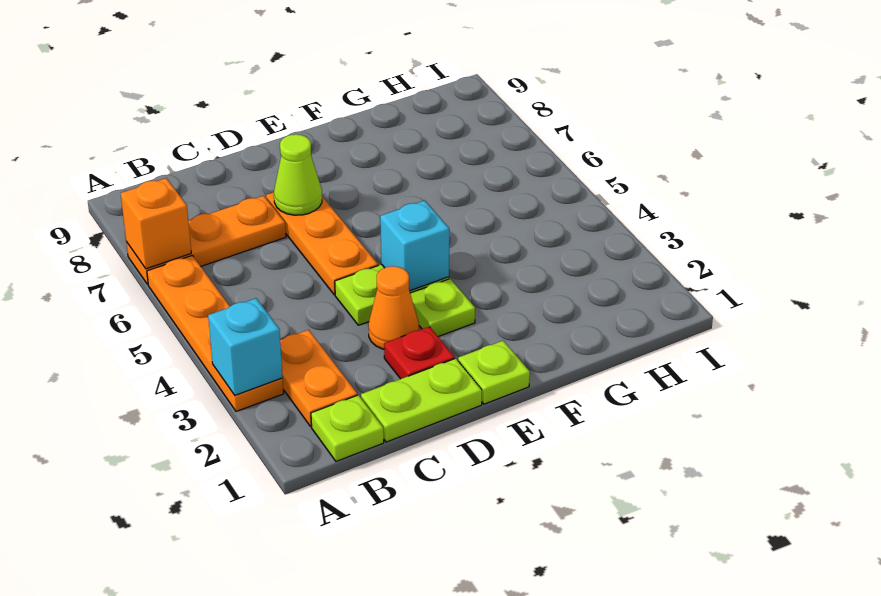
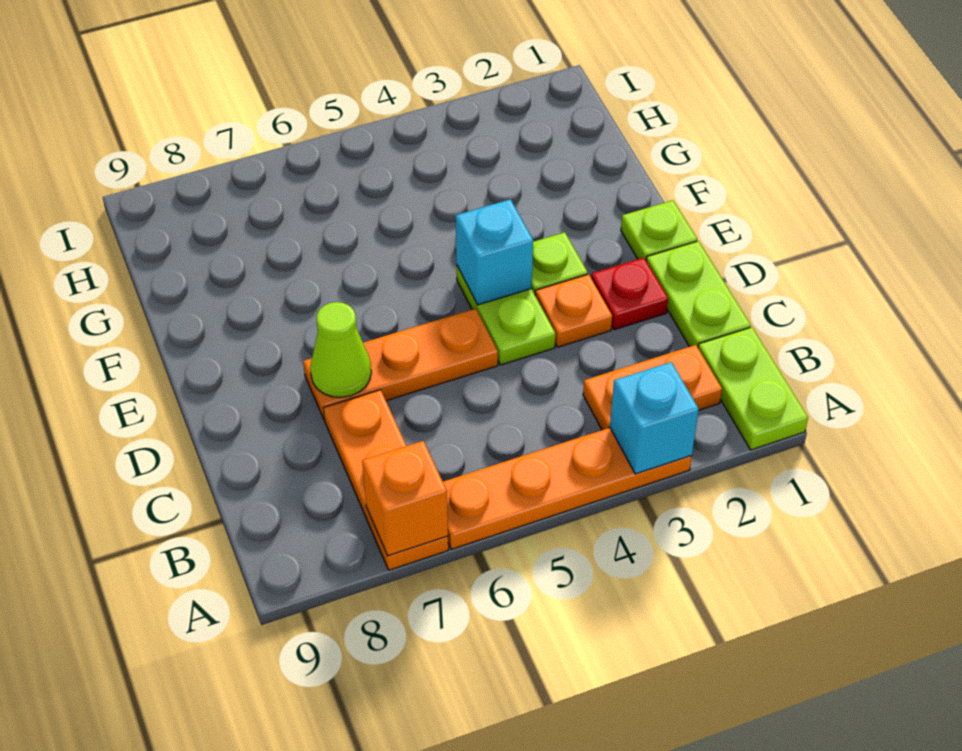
lime 1x1 plate [311,395,384,461] -> lime 1x2 plate [698,327,808,450]
orange 1x1 cone [368,266,419,349] -> orange 1x1 plate [535,274,612,347]

